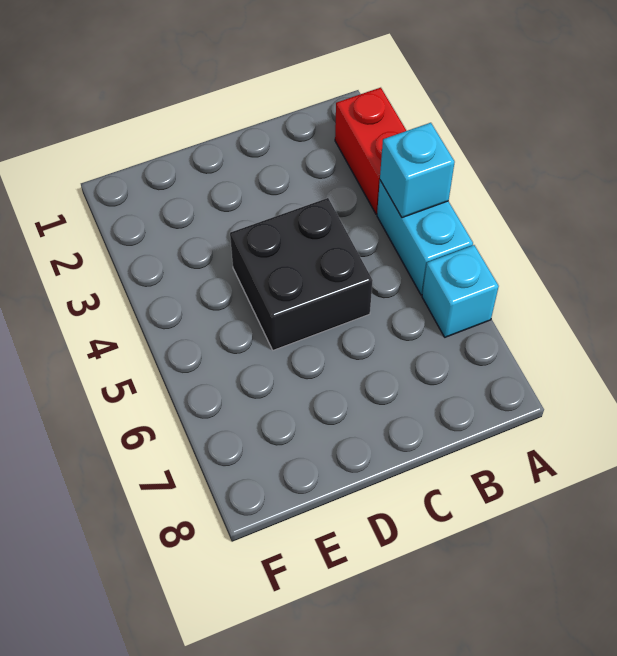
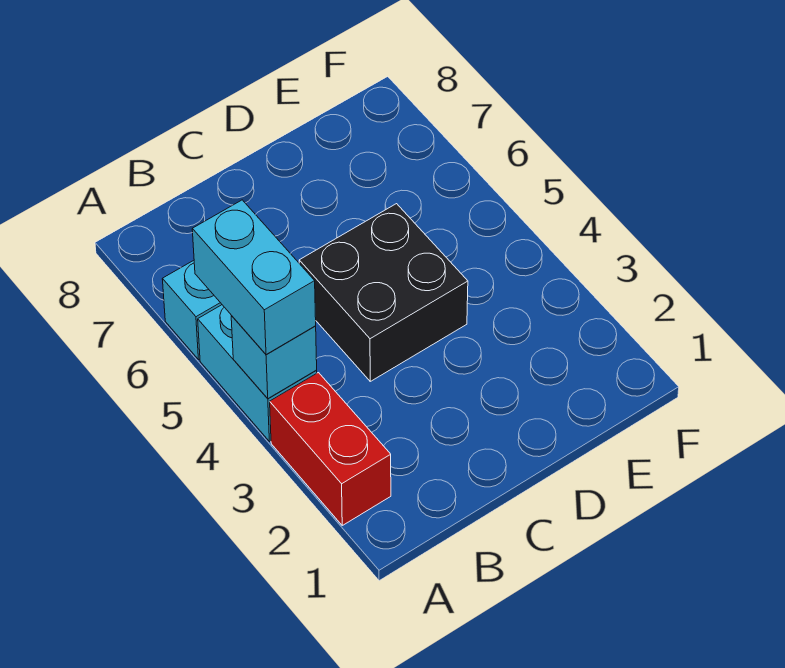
none -> cyan 1x2 brick [192,200,316,355]

